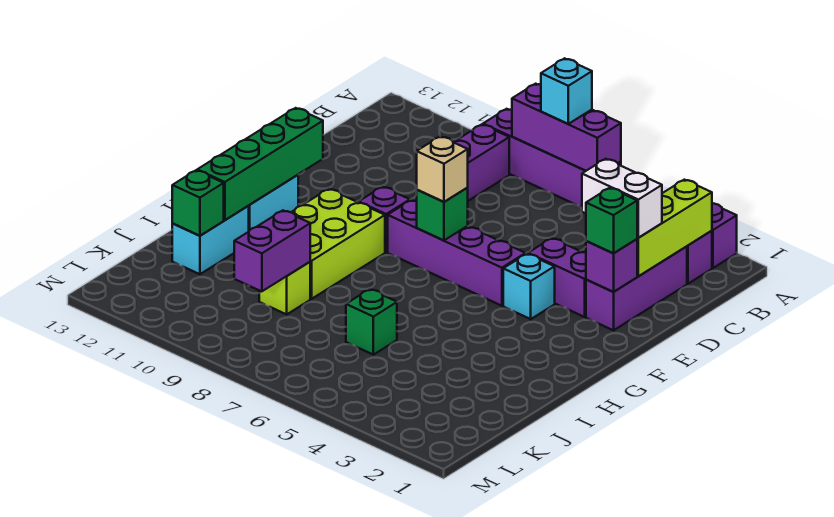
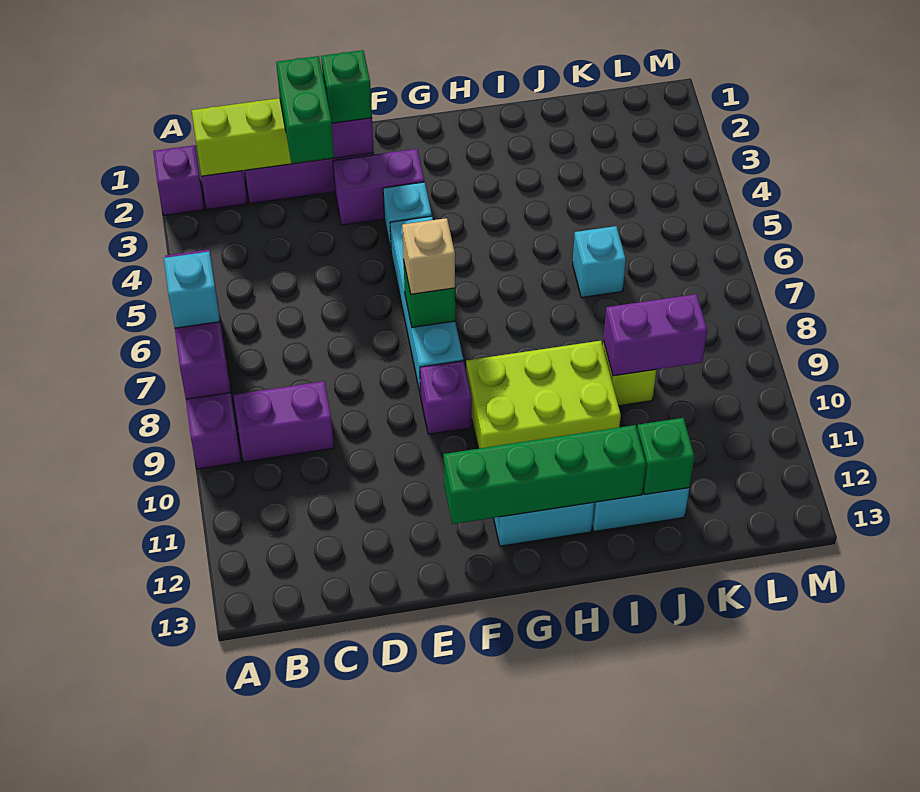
white 1x2 brick [582,159,662,238] -> green 1x2 brick [276,56,334,163]
purple 1x2 brick [528,238,586,317] -> purple 1x2 brick turned to [333,149,424,225]
purple 1x4 brick [388,200,526,306] -> cyan 1x4 brick [390,216,463,396]
green 1x1 brick [346,289,397,355] -> cyan 1x1 brick [572,226,626,298]

